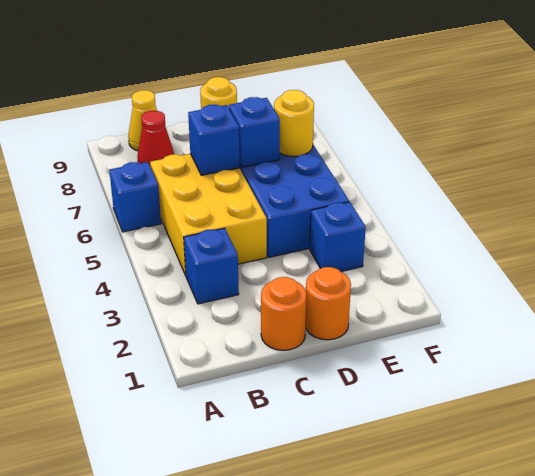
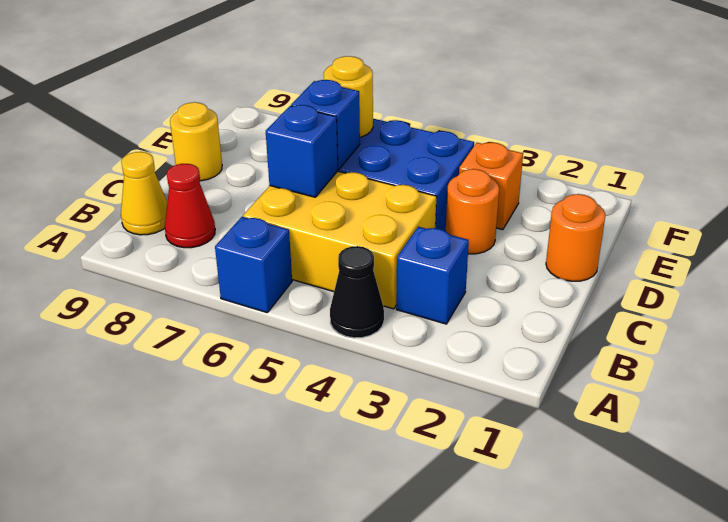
none -> black 1x1 cone [330,246,384,338]
orange 1x1 round brick [261,277,306,350] -> orange 1x1 round brick moved to [446,169,499,254]
blue 1x1 brick [310,202,366,272] -> orange 1x1 brick [459,142,523,230]

